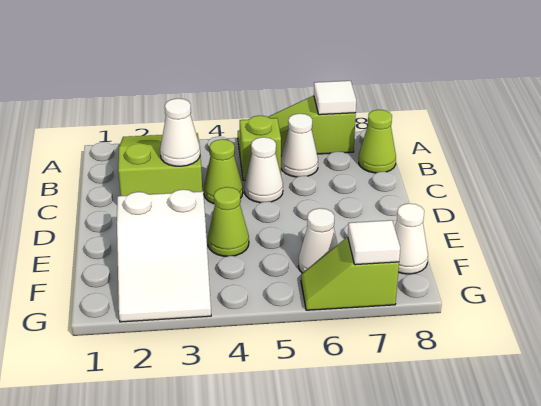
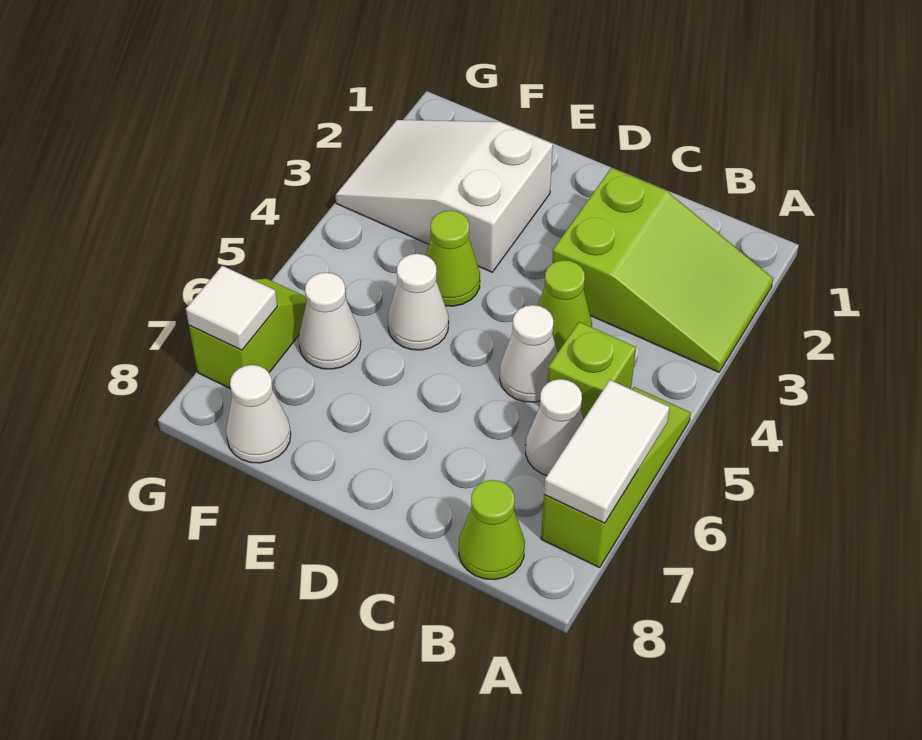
white 1x1 tile [314,81,356,115] -> white 1x2 tile [544,380,670,523]
white 1x1 cone [160,98,200,166] -> white 1x1 cone moved to [388,254,449,350]

